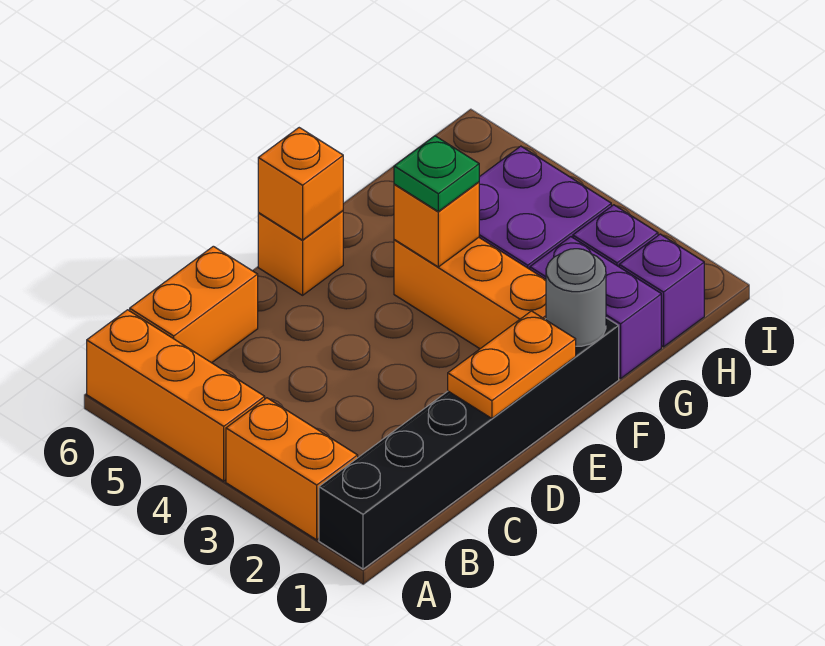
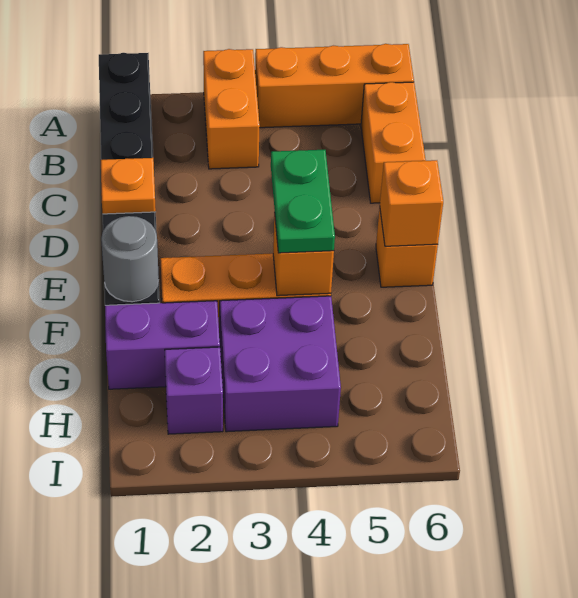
orange 1x2 brick [226,398,358,540] -> orange 1x2 brick turned to [203,49,260,169]
orange 1x2 plate [448,311,576,418] -> orange 1x1 plate [101,158,156,214]
green 1x1 plate [394,136,479,211] -> green 1x2 plate [271,150,335,253]
purple 1x1 brick [619,234,704,347] -> none

